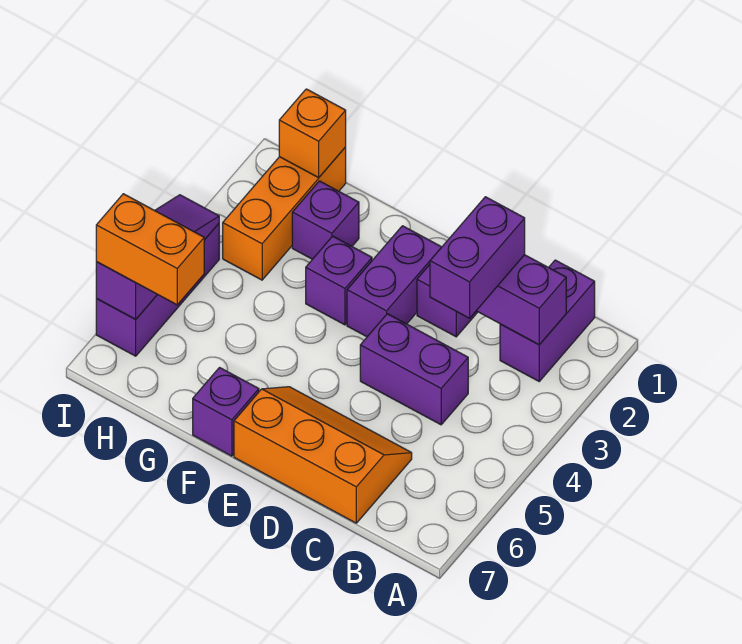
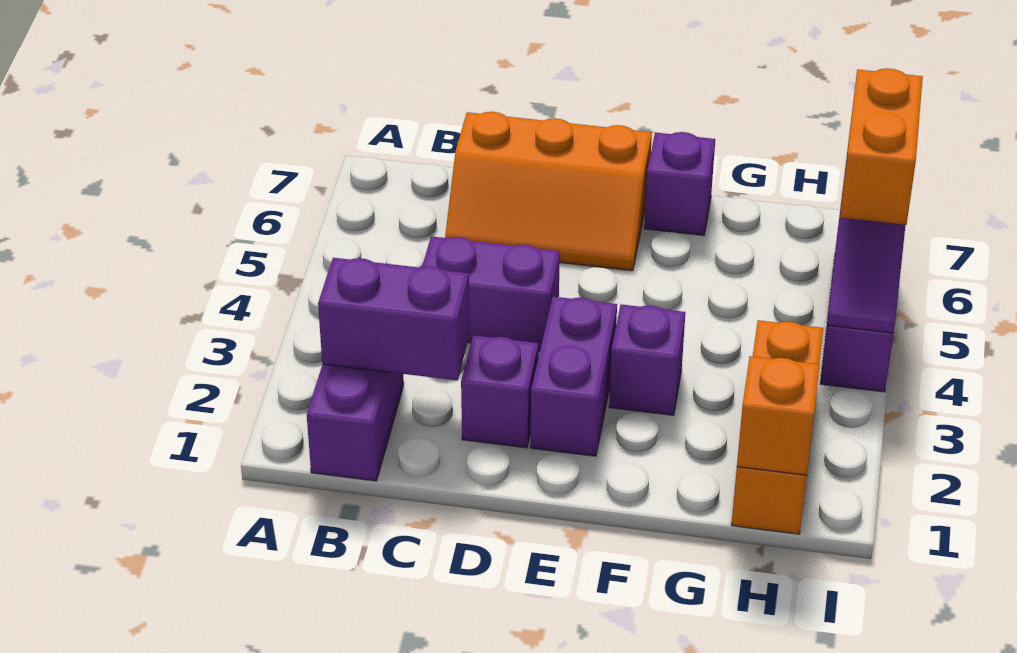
purple 1x2 brick [430,197,525,318] -> none
purple 1x1 brick [292,181,359,259] -> none
orange 1x2 brick [96,194,204,305] -> orange 1x2 brick turned to [840,68,923,225]

